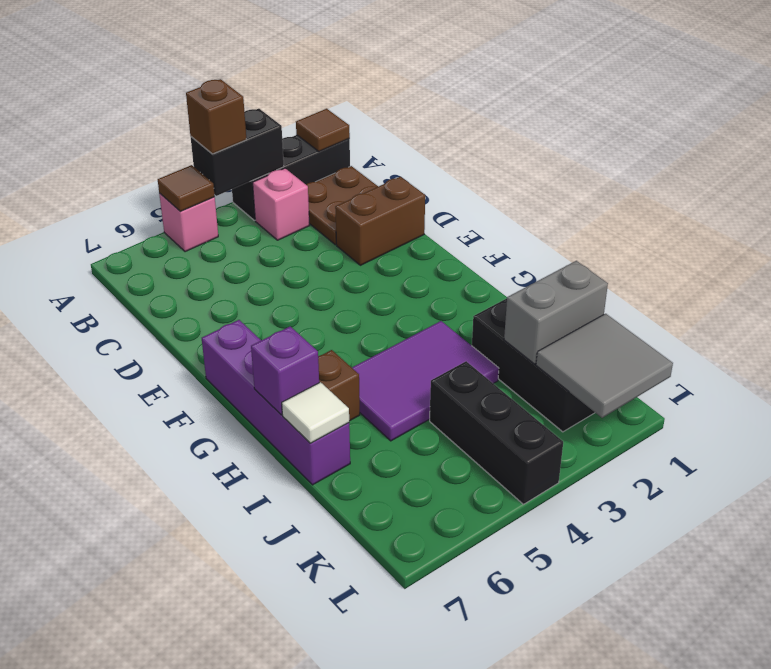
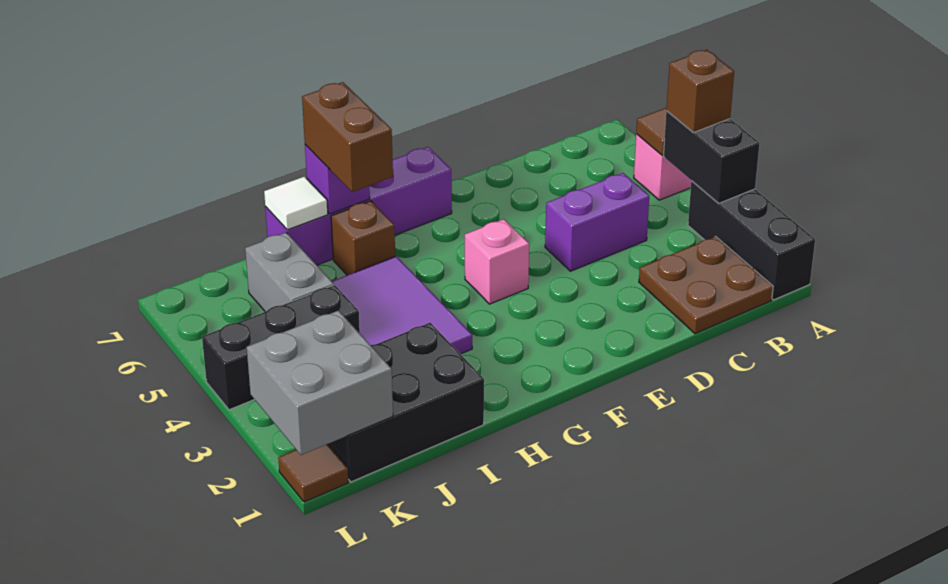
brown 1x1 tile [296,109,350,151] -> brown 1x1 tile moved to [278,444,349,502]
pink 1x1 brick [253,168,310,240] -> pink 1x1 brick moved to [465,219,529,304]
none -> purple 1x2 brick [545,173,649,271]
brown 1x2 brick [335,177,425,265] -> brown 1x2 brick moved to [302,82,393,192]
grey 1x2 brick [504,261,608,364] -> grey 1x2 brick moved to [245,233,334,312]
grey 2x2 tile [536,314,673,418] -> grey 2x2 brick [247,311,393,455]

